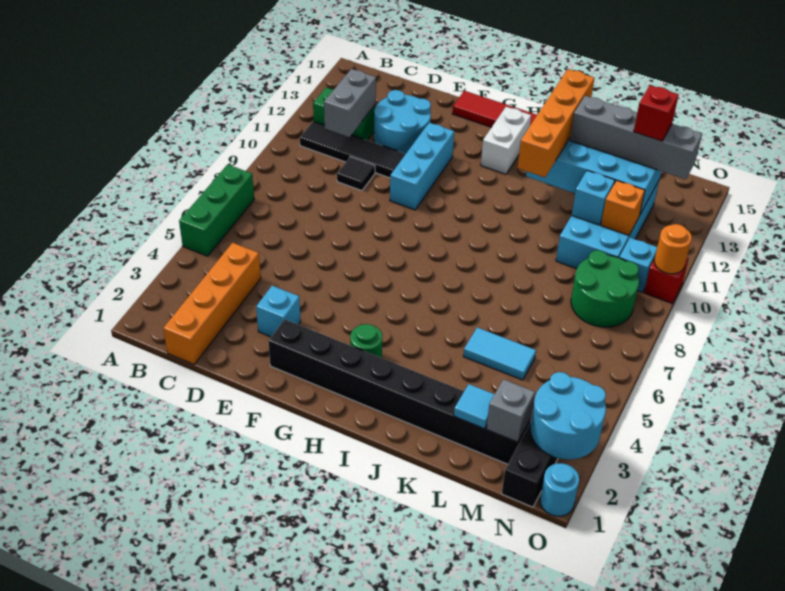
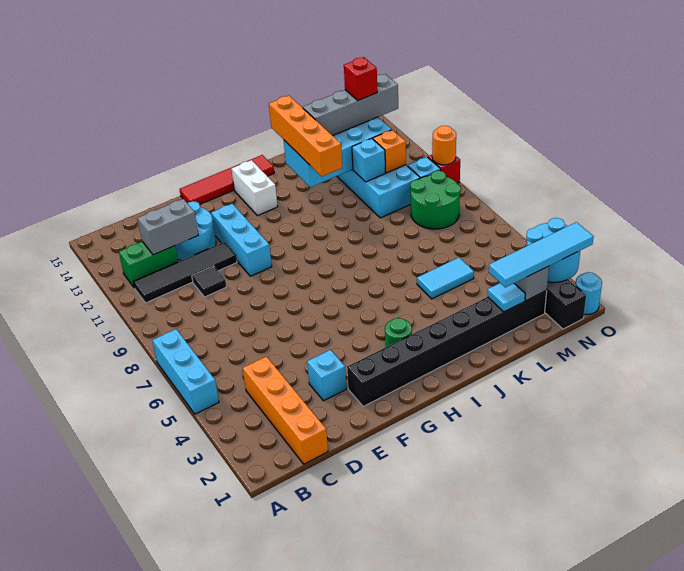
green 1x3 brick [179,165,254,256] -> cyan 1x3 brick [152,329,219,414]
grey 1x2 brick [324,69,376,137] -> grey 1x2 brick turned to [138,199,198,255]
none -> cyan 1x4 tile [489,222,594,287]

